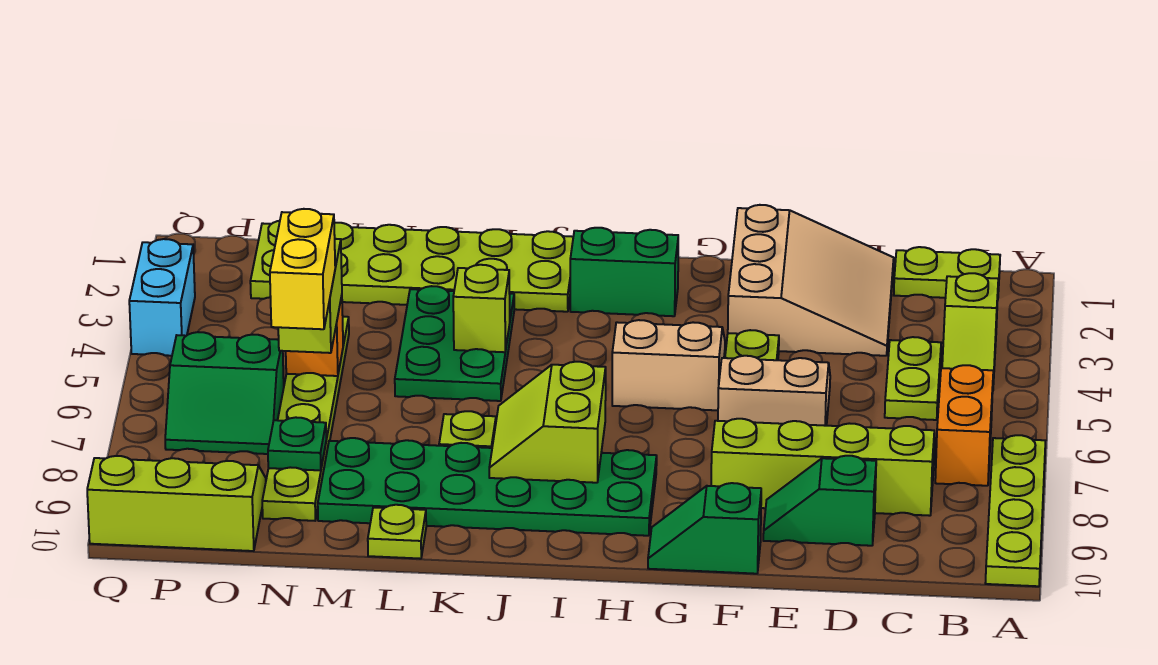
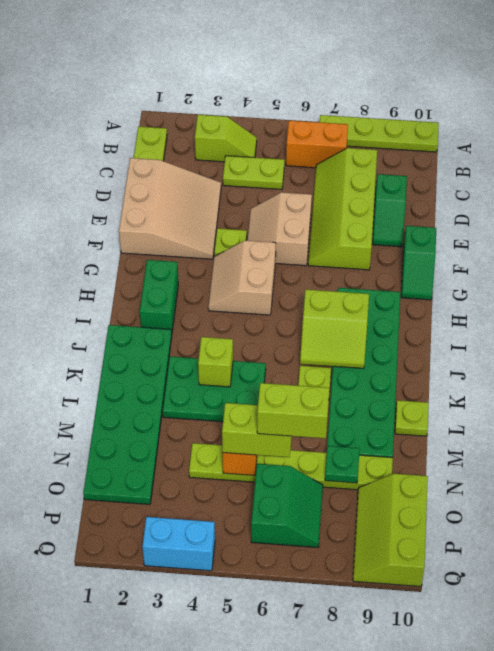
tan 3x3 slope [728,205,894,356] -> tan 3x3 slope turned to [119,158,221,259]
lime 2x6 plate [250,221,573,312] -> green 2x6 plate [83,325,172,504]
yellow 1x2 brick [270,209,335,329] -> lime 1x2 brick [257,383,329,439]

